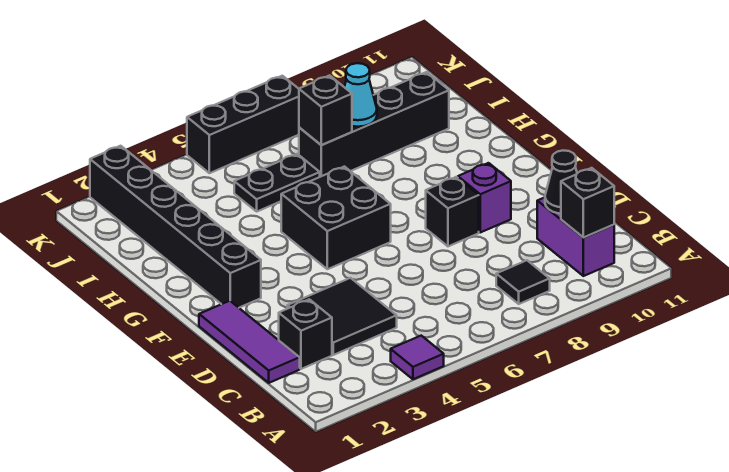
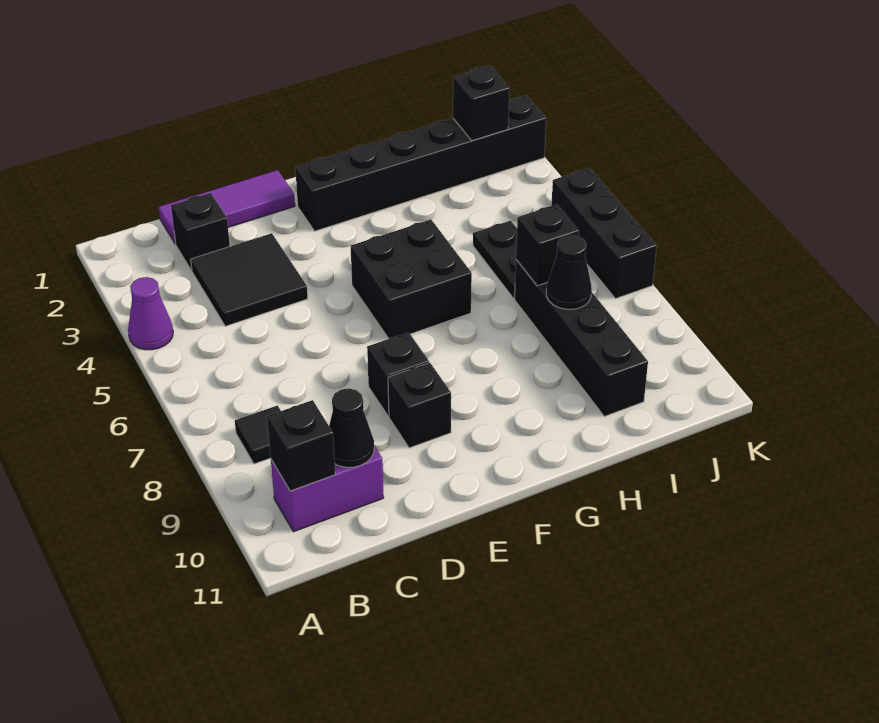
purple 1x1 tile [391,336,444,379] -> purple 1x1 cone [128,277,173,350]
purple 1x1 brick [458,163,511,232] -> black 1x1 brick [388,363,451,448]
cyan 1x1 cone [345,63,377,127] -> black 1x1 cone [546,235,592,309]
none -> black 1x1 brick [453,66,510,141]

